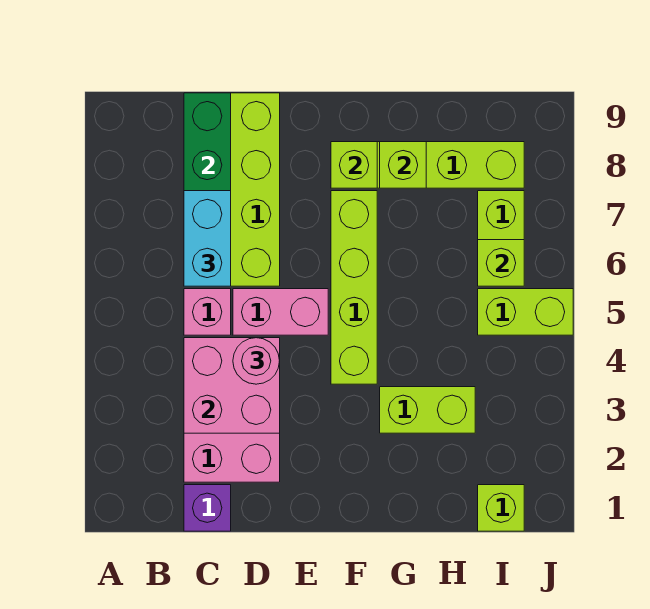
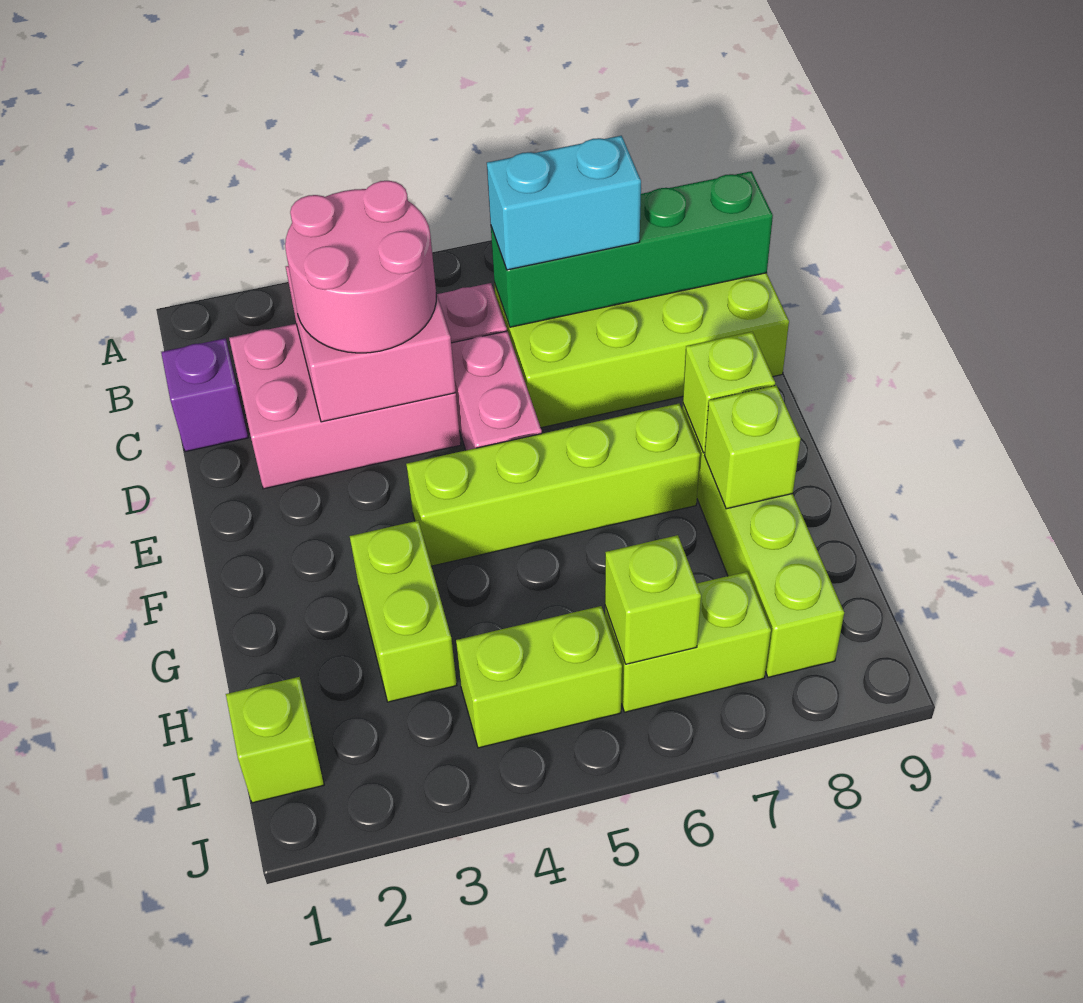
pink 1x1 round brick [233,338,280,384] -> pink 2x2 round brick [285,181,436,353]
lime 1x2 brick [478,289,573,335] -> lime 1x2 brick turned to [456,606,622,748]

